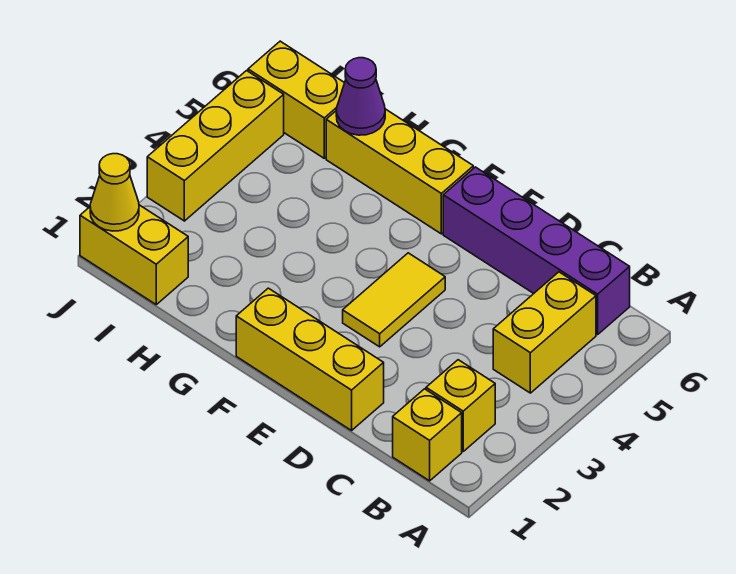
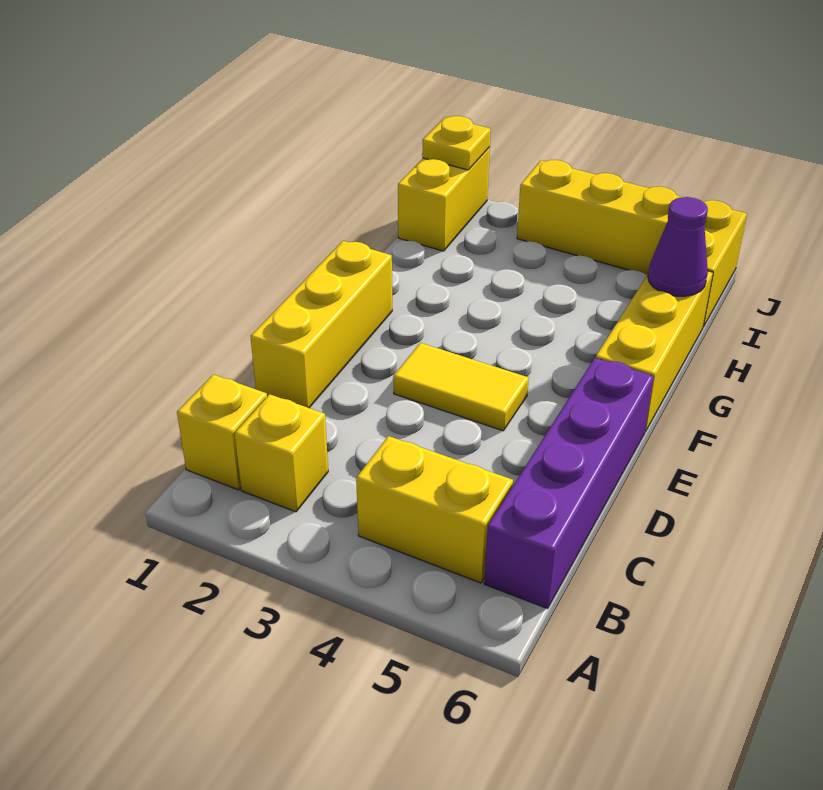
yellow 1x1 cone [90,154,139,231] -> yellow 1x1 plate [422,116,490,170]

